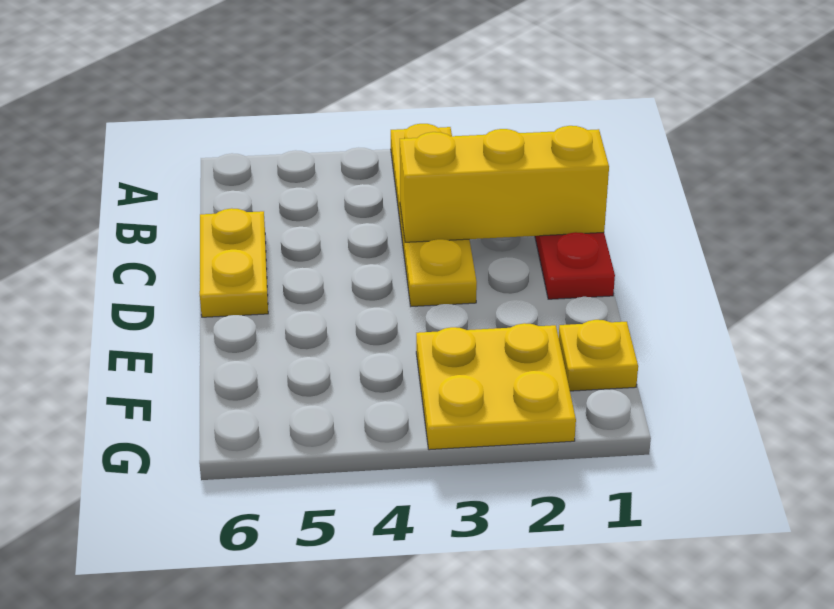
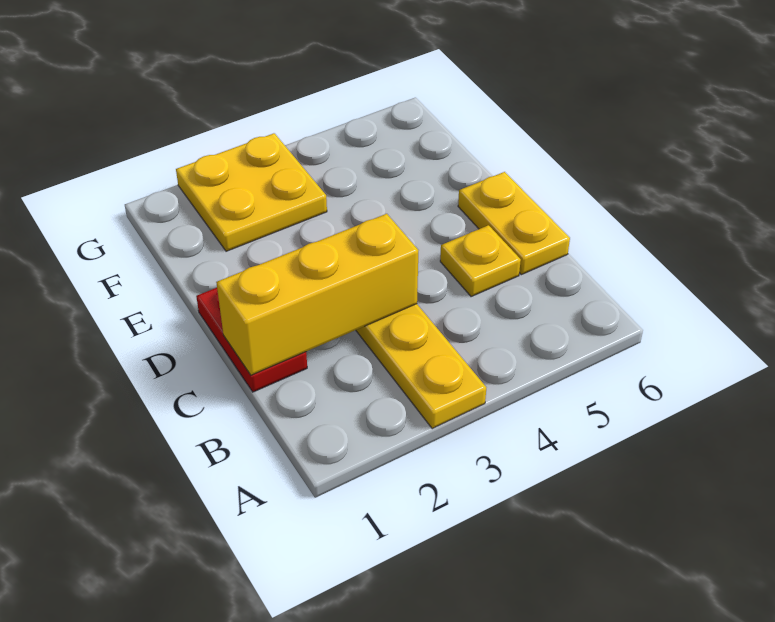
yellow 1x1 plate [559,320,638,391] -> yellow 1x1 plate moved to [440,225,521,297]

